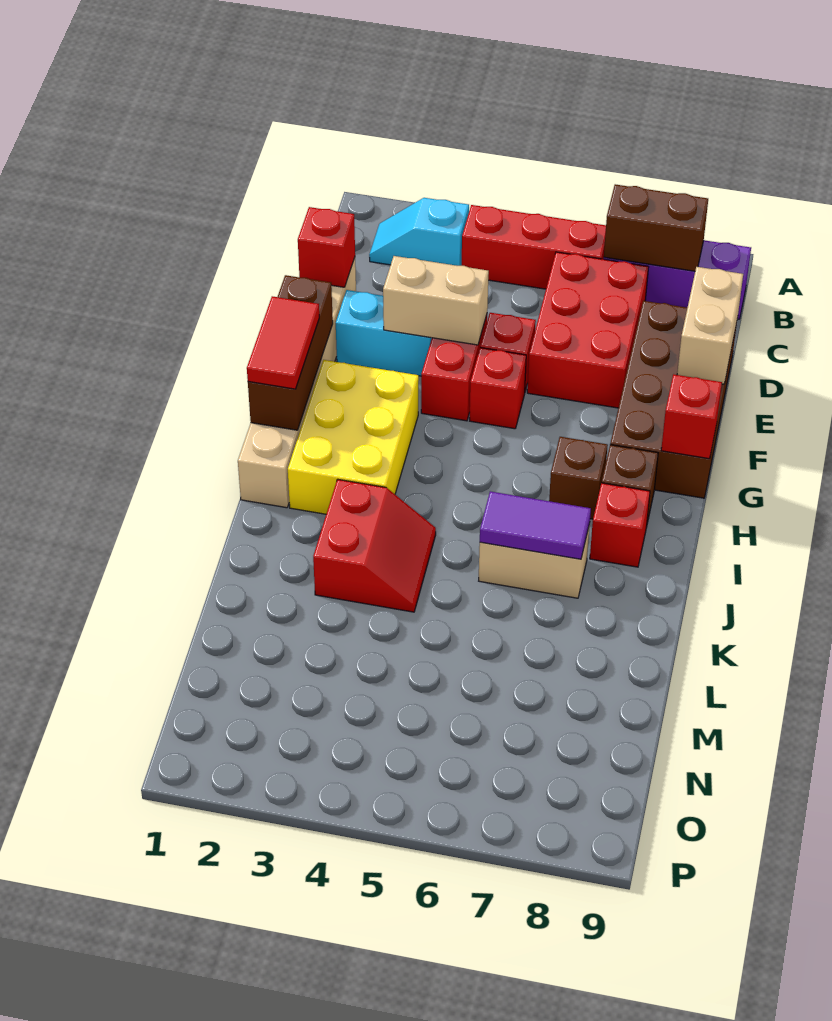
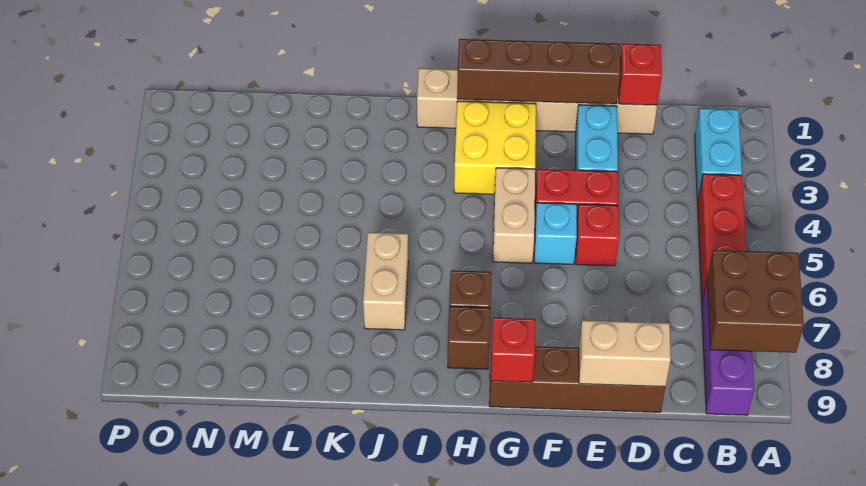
cyan 1x2 slope [369,198,469,266] -> cyan 1x2 brick [695,108,742,200]
brown 1x2 brick [604,184,708,271] -> brown 2x2 brick [707,250,804,353]
red 2x3 brick [527,252,648,408] -> none
brown 2x4 brick [610,301,737,498] -> brown 1x4 brick [489,346,665,412]
tan 1x2 brick [383,256,489,345] -> tan 1x2 brick moved to [493,168,535,263]
brown 1x3 brick [248,275,333,430] -> brown 1x4 brick [457,39,620,104]
red 1x1 brick [470,348,526,429] -> cyan 1x1 brick [534,203,577,264]
red 1x2 tile [247,296,319,389] -> none
yellow 2x3 brick [288,360,419,514] -> yellow 2x2 brick [454,101,536,194]
red 1x1 brick [590,483,650,567] -> none
red 2x2 slope [313,479,436,612] -> none
purple 1x2 tile [480,491,591,559] -> none

